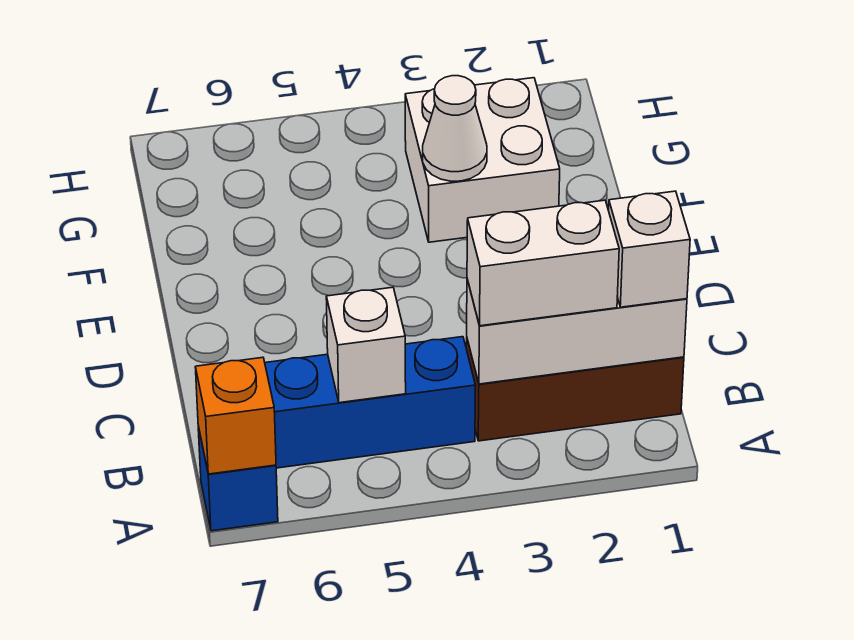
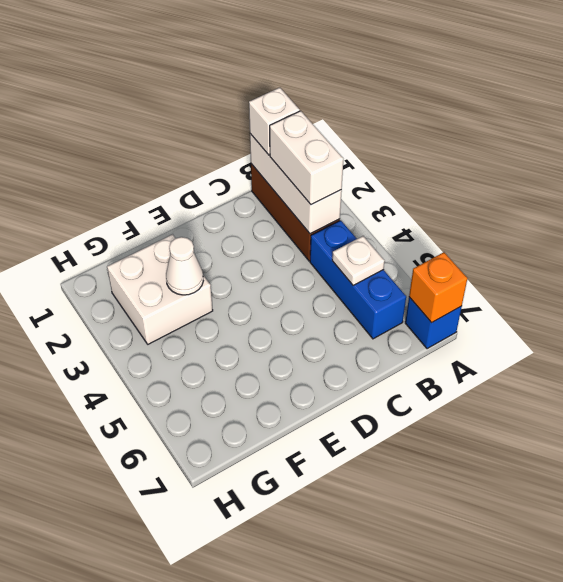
white 1x1 brick [326,287,406,403] -> white 1x1 plate [332,236,384,286]

